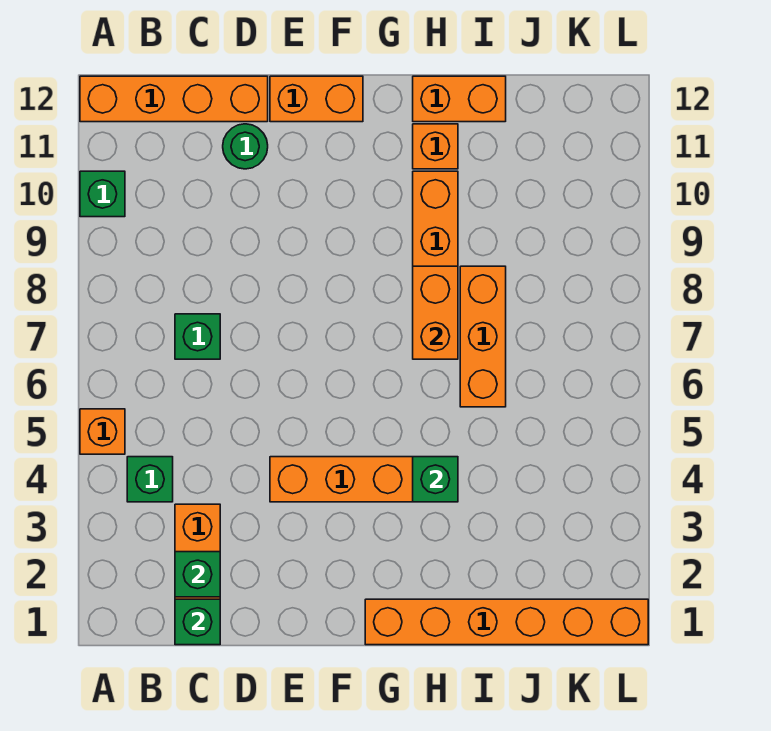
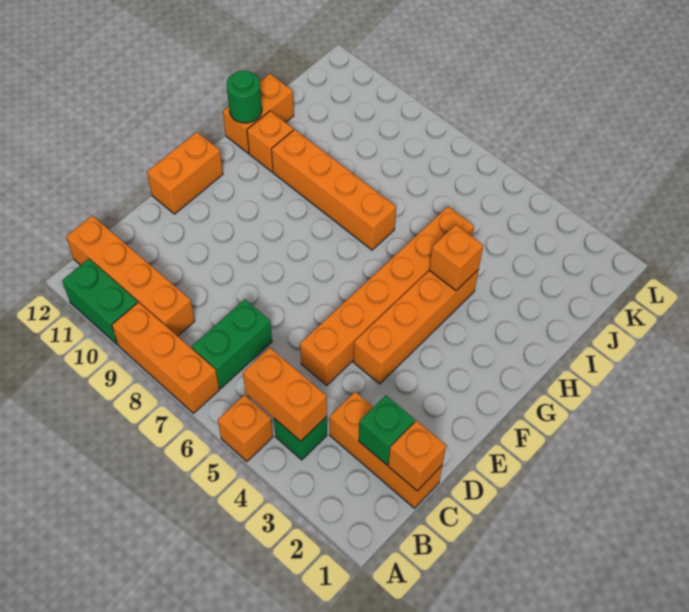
green 1x1 brick [80,171,125,217] -> green 1x2 brick [62,259,138,345]
orange 1x4 brick [80,76,268,122] -> orange 1x4 brick turned to [66,216,195,336]
green 1x1 brick [175,599,220,645] -> orange 1x1 brick [388,421,446,491]
green 1x1 brick [175,314,220,359] -> green 1x2 brick [192,299,272,388]
green 1x1 round brick [223,124,268,169] -> green 1x1 round brick moved to [227,71,262,123]
orange 1x6 brick [365,599,648,645] -> orange 1x6 brick moved to [300,207,474,385]
green 1x1 brick [413,457,458,502] -> orange 1x1 brick [429,225,483,290]
orange 1x2 brick [413,266,458,359] -> orange 1x2 brick moved to [243,348,327,441]
orange 1x3 brick [460,266,506,407] -> orange 1x3 brick moved to [112,302,219,413]

